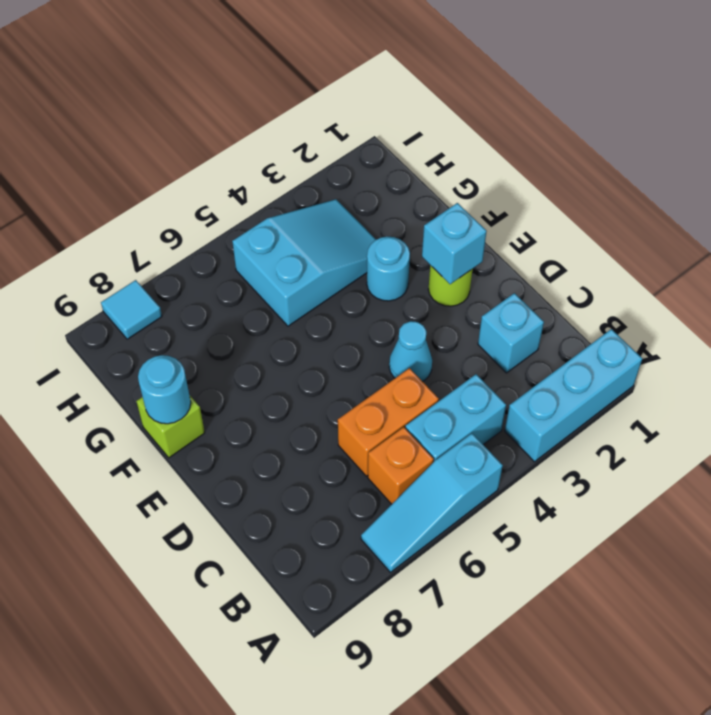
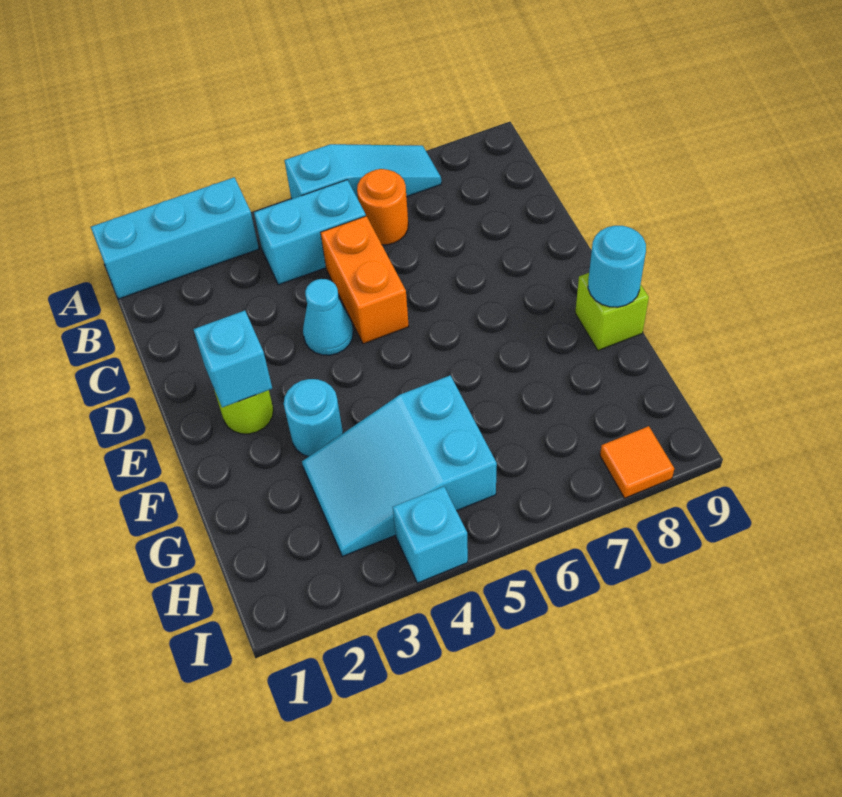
orange 1x1 brick [368,427,434,504] -> orange 1x1 round brick [357,169,408,245]
cyan 1x1 brick [478,293,544,373] -> cyan 1x1 brick moved to [393,487,468,583]
orange 1x2 brick [338,368,439,476] -> orange 1x2 brick turned to [321,216,409,344]
cyan 1x1 tile [101,280,162,339] -> orange 1x1 tile [600,426,674,498]

